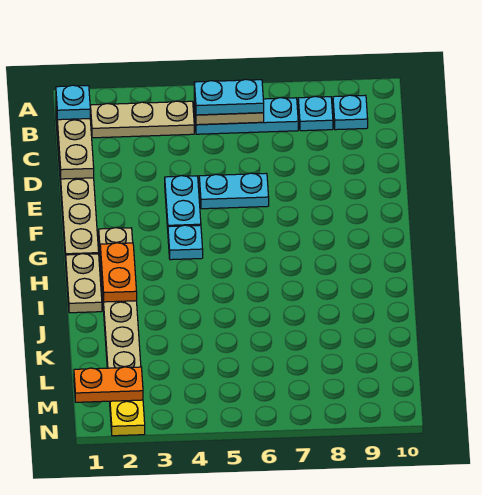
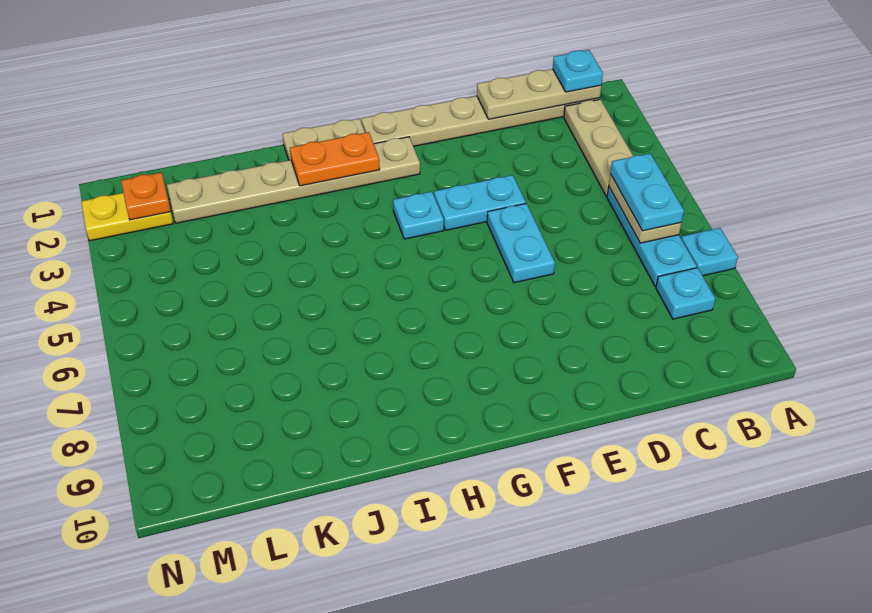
cyan 1x1 plate [333,95,368,130] -> cyan 1x1 plate moved to [681,228,738,276]
orange 1x2 plate [74,367,143,402] -> orange 1x1 plate [121,172,171,220]

